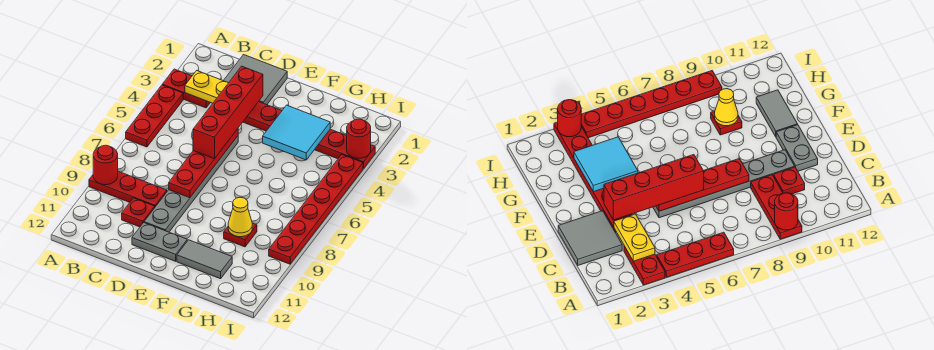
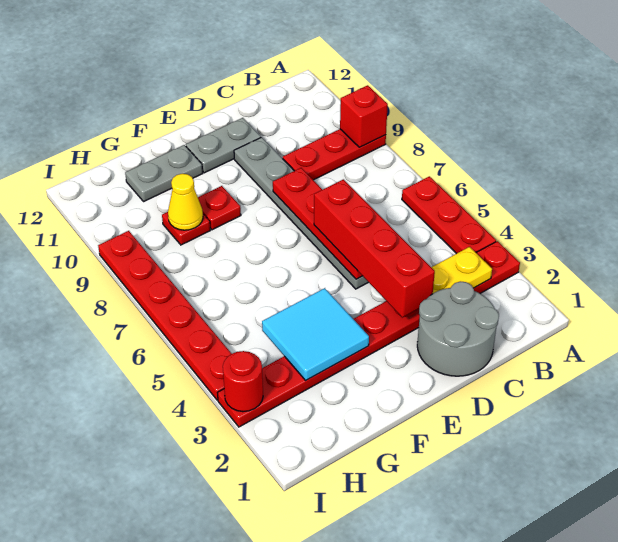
red 1x1 round brick [93,145,118,185] -> red 1x1 brick [340,85,388,147]
grey 2x2 tile [223,55,287,105] -> grey 2x2 round brick [417,281,499,376]
red 1x1 plate [122,198,155,227] -> red 1x1 plate moved to [198,186,241,230]
grey 1x2 tile [177,240,232,279] -> grey 1x2 plate [125,145,203,202]

